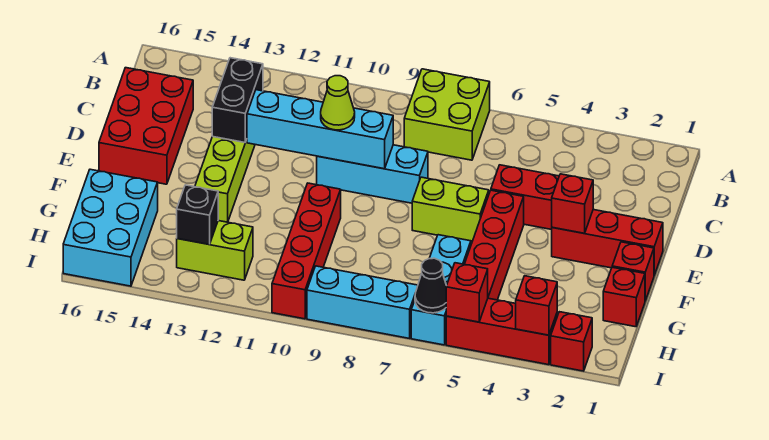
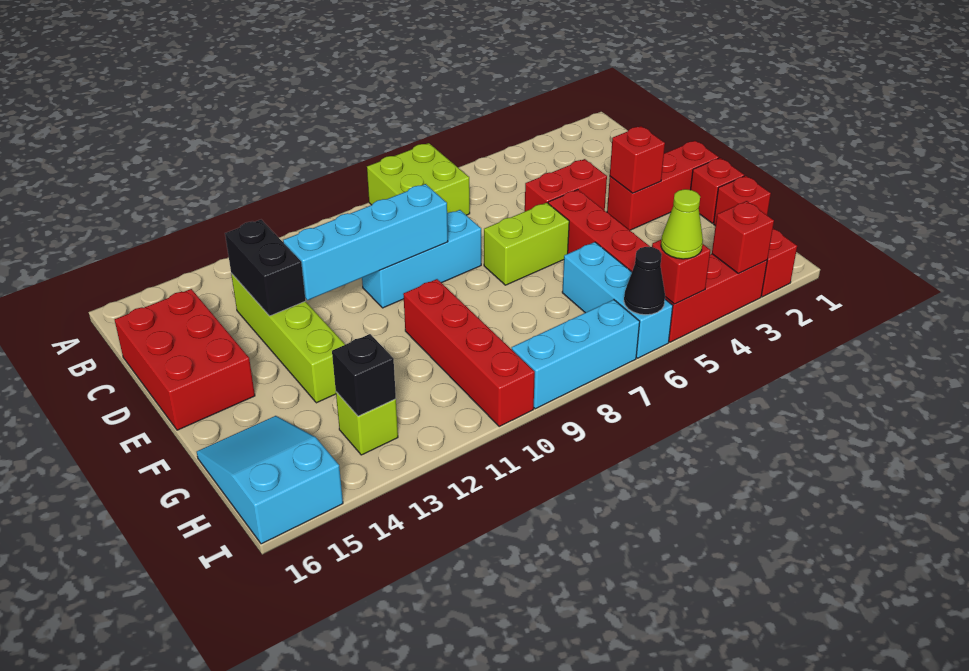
lime 1x1 cone [321,76,355,130] -> lime 1x1 cone moved to [661,189,703,259]
cyan 2x3 brick [63,169,158,286] -> cyan 2x3 slope [197,416,343,544]
lime 1x2 brick [177,221,253,280] -> lime 1x1 brick [336,392,398,455]

